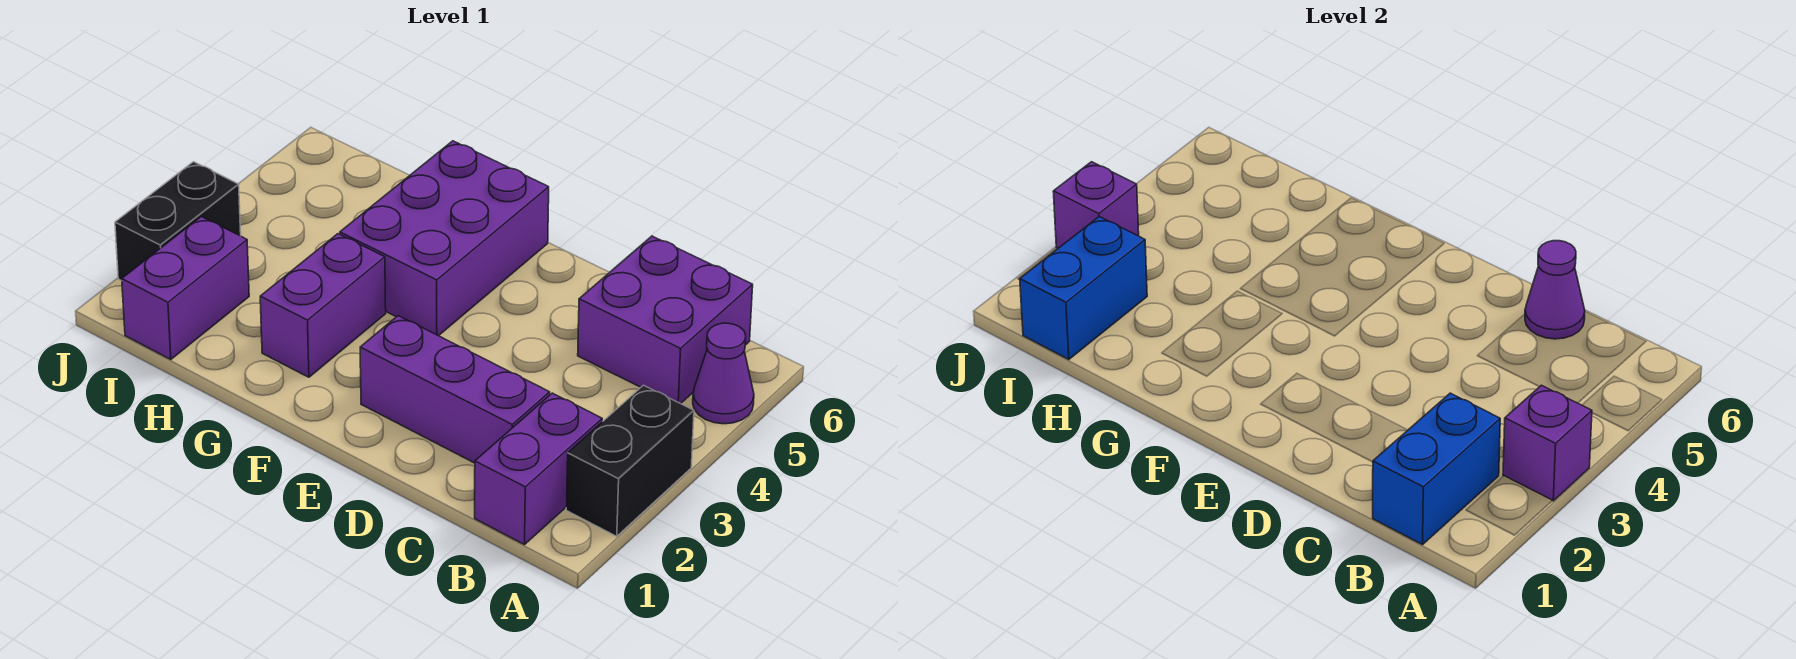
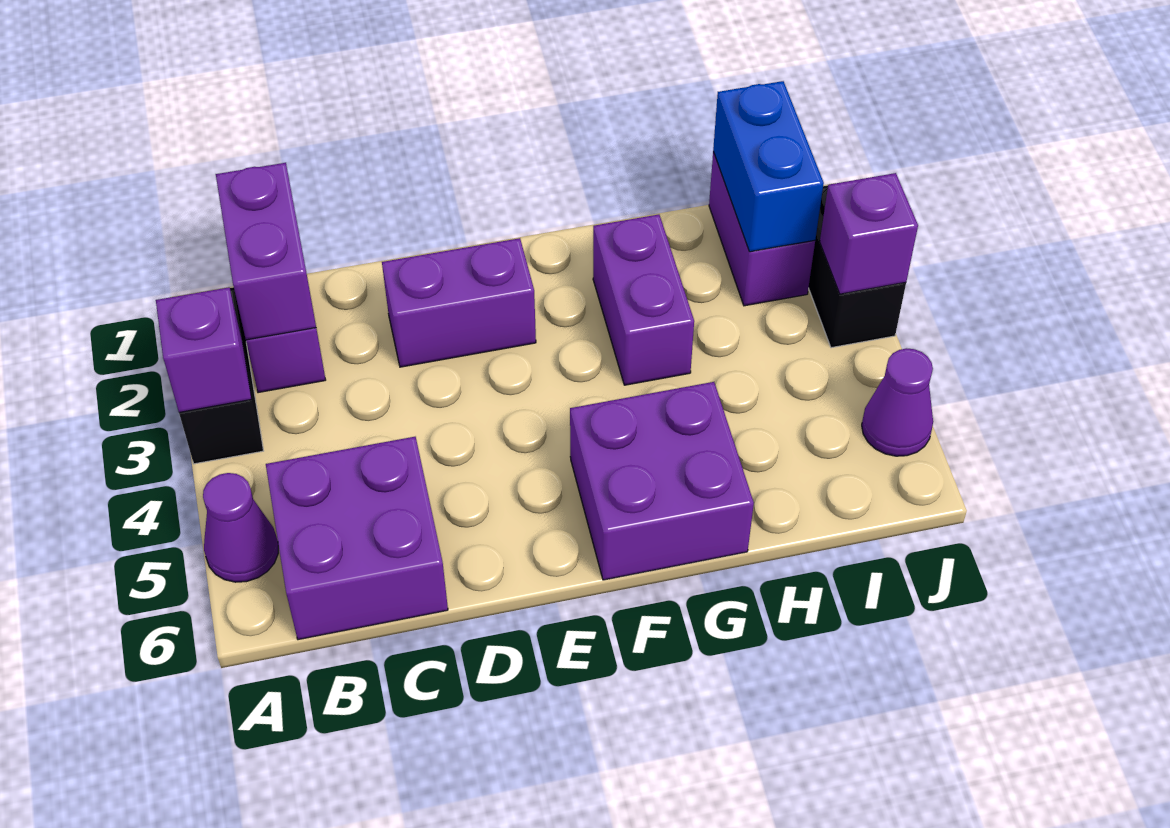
blue 1x2 brick [1373,393,1500,545] -> purple 1x2 brick [216,163,316,340]
purple 1x3 brick [360,316,550,463] -> purple 1x2 brick [382,238,536,367]
purple 1x1 cone [1525,241,1585,339] -> purple 1x1 cone moved to [862,348,933,456]
purple 2x3 brick [340,141,549,336] -> purple 2x2 brick [570,382,754,580]

